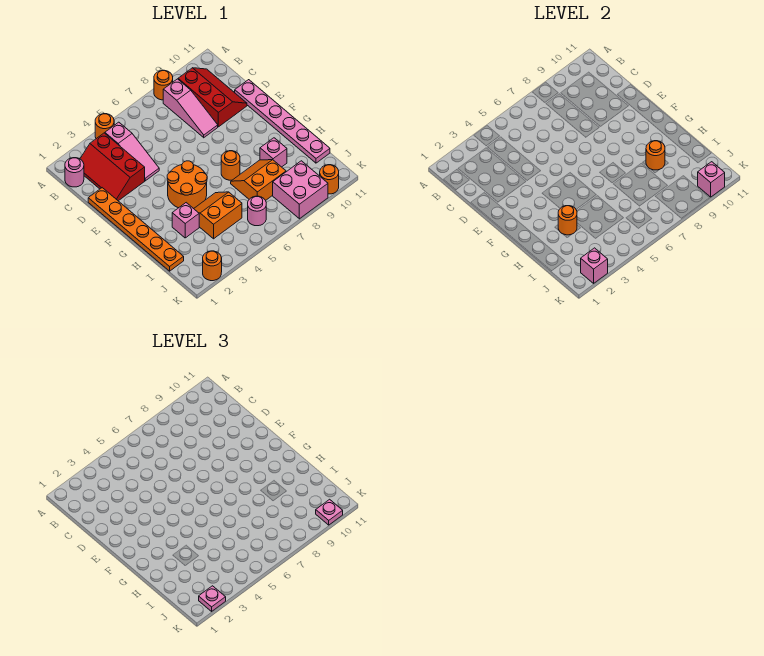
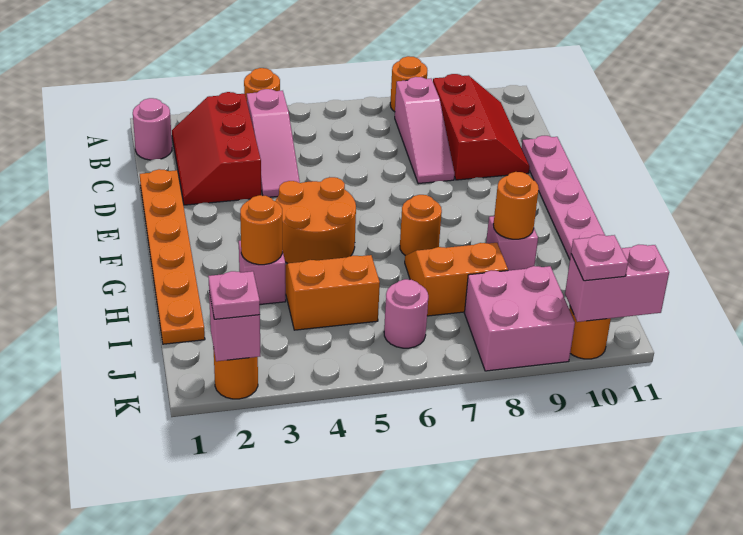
pink 1x1 brick [698,162,725,197] -> pink 1x2 brick [565,245,669,322]

